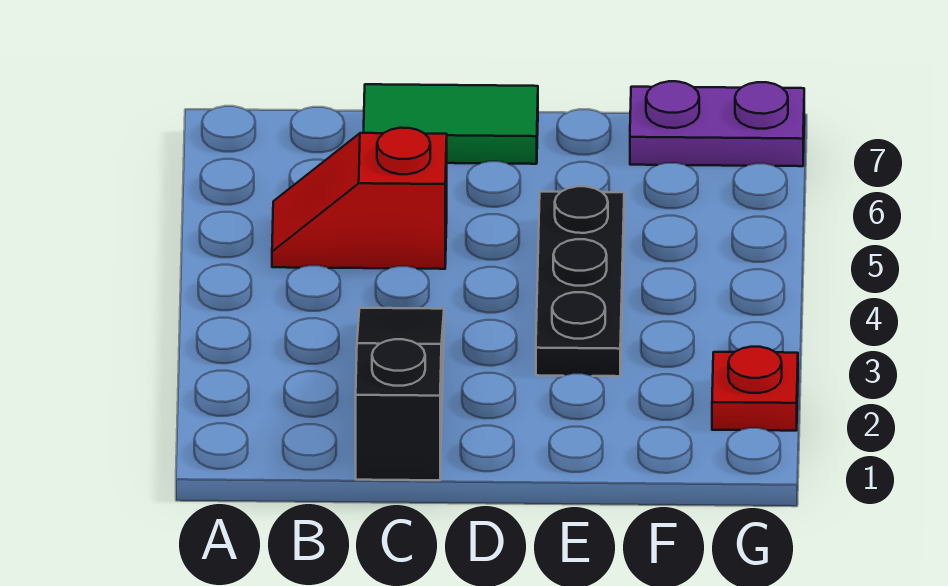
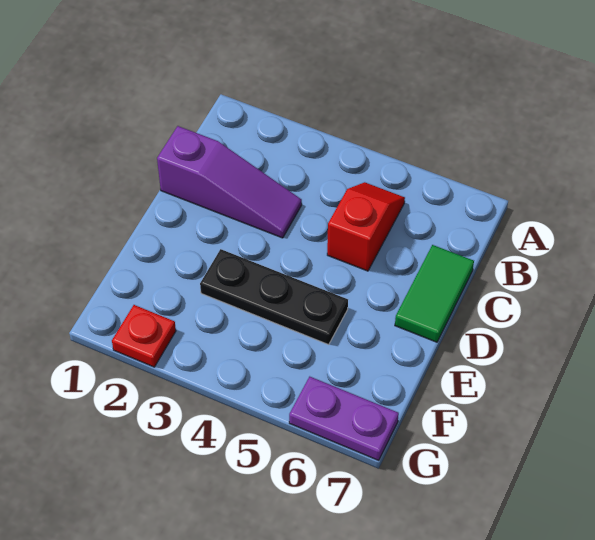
black 1x3 slope [356,308,444,480] -> purple 1x3 slope [157,126,302,238]
purple 1x2 plate [630,81,804,166] -> purple 1x2 plate turned to [289,377,399,460]

